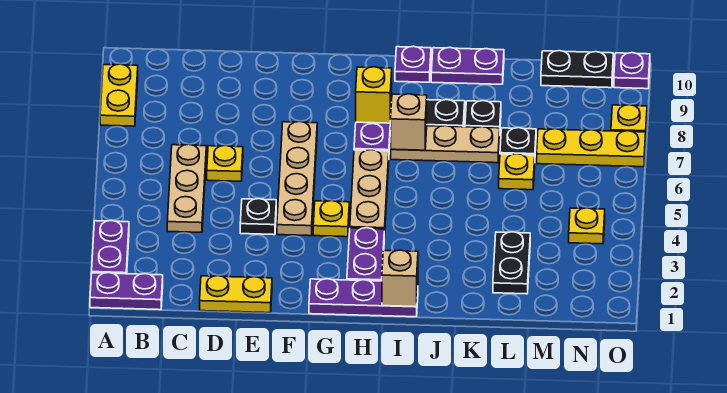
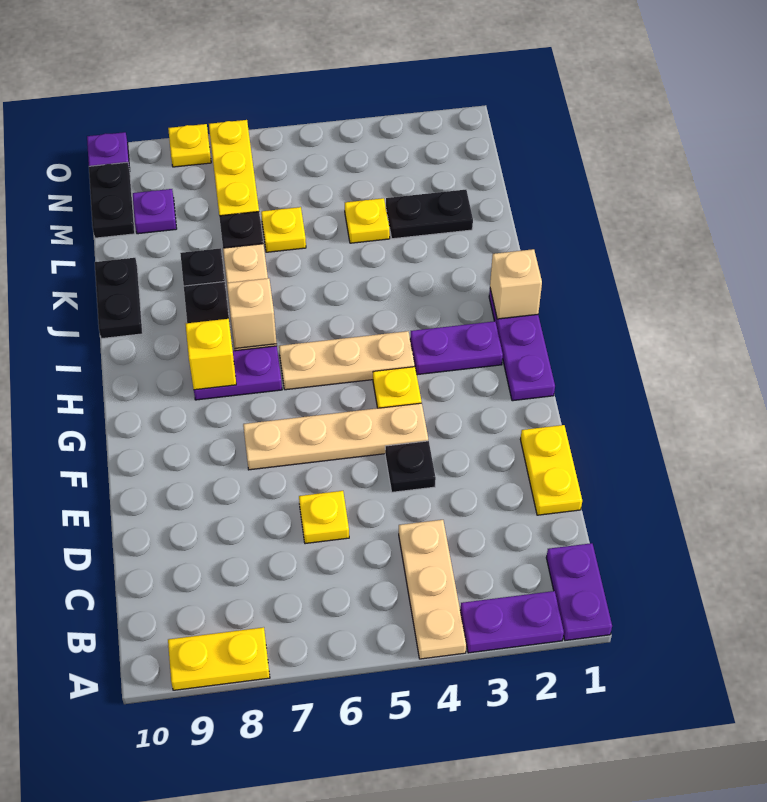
tan 1x3 plate [167,144,206,232] -> tan 1x3 plate turned to [399,520,466,659]
purple 1x1 plate [395,46,431,82] -> purple 1x1 plate moved to [133,189,177,234]
purple 1x2 plate [431,48,504,84] -> black 1x2 plate [95,258,143,339]
yellow 1x1 plate [569,208,605,244] -> yellow 1x1 plate moved to [345,198,390,243]

